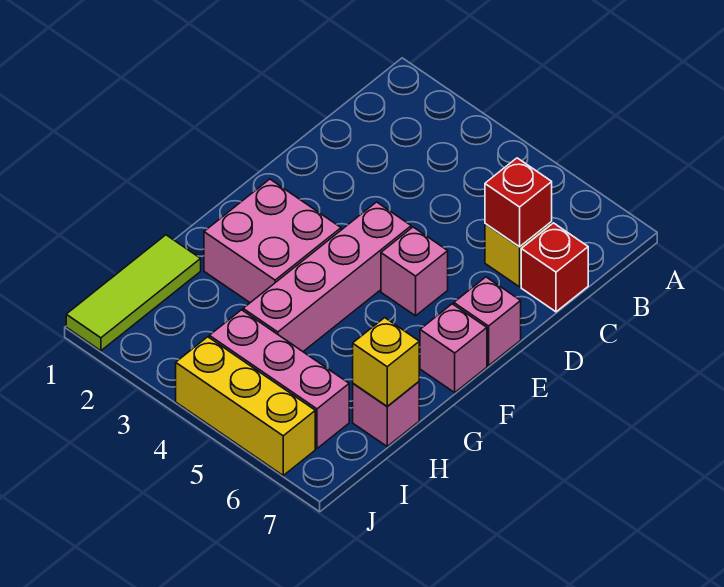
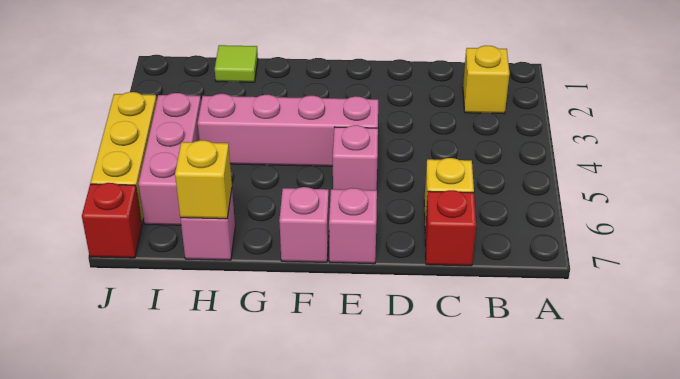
none -> yellow 1x1 brick [463,45,510,114]
red 1x1 brick [485,158,552,247] -> red 1x1 brick moved to [82,183,142,258]
pink 2x2 brick [204,179,341,303] -> none
lime 1x3 tile [66,235,201,351] -> lime 1x1 tile [215,45,258,82]

